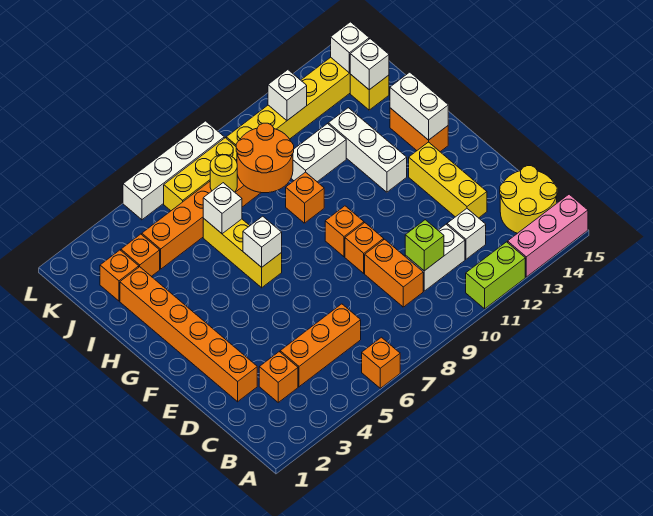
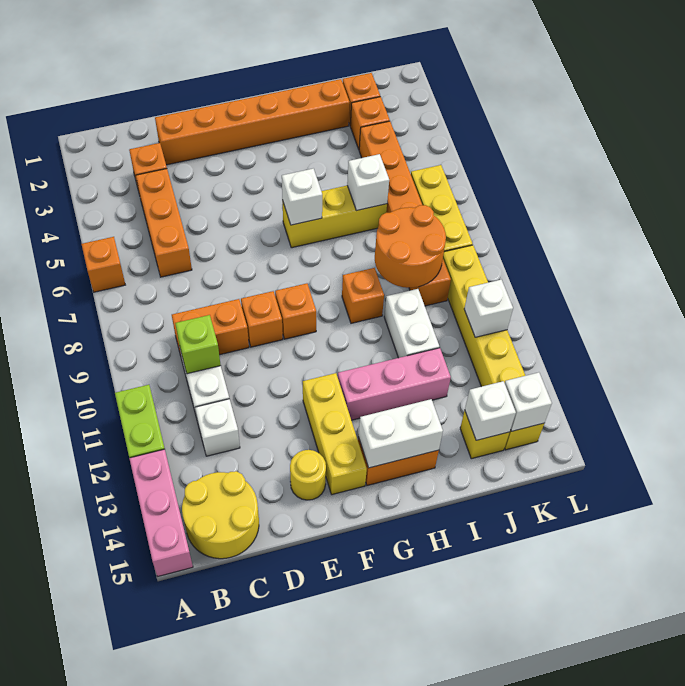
yellow 1x3 brick [409,142,487,218] -> yellow 1x3 brick turned to [303,373,367,495]
white 1x3 brick [328,108,407,192] -> pink 1x3 brick [338,348,451,420]
yellow 1x1 round brick [210,154,237,192] -> yellow 1x1 round brick moved to [290,450,326,500]
white 1x4 brick [123,121,224,220] -> none

